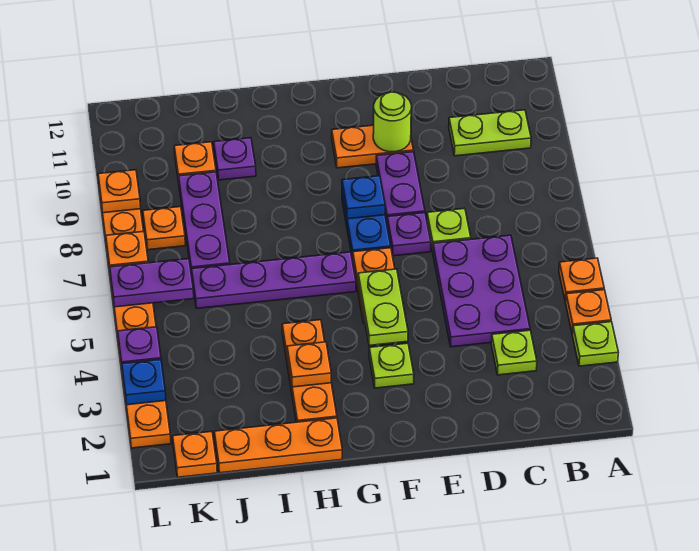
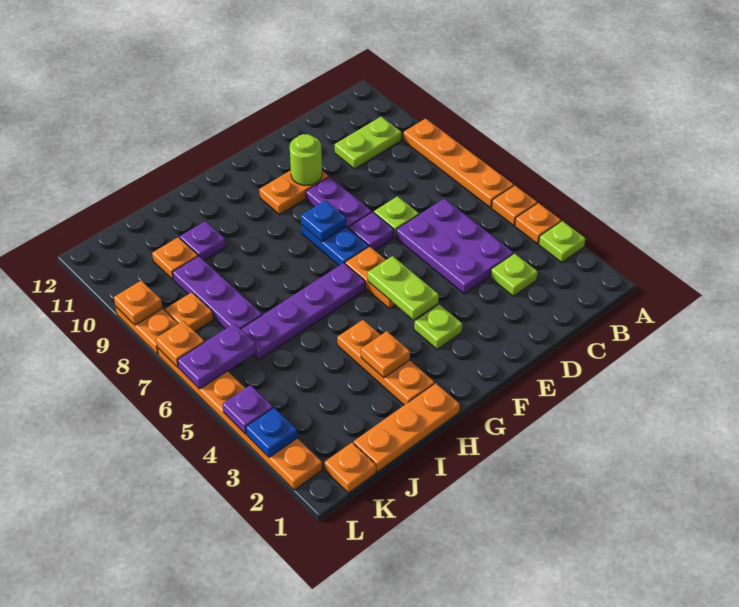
none -> orange 1x4 plate [403,119,514,208]

